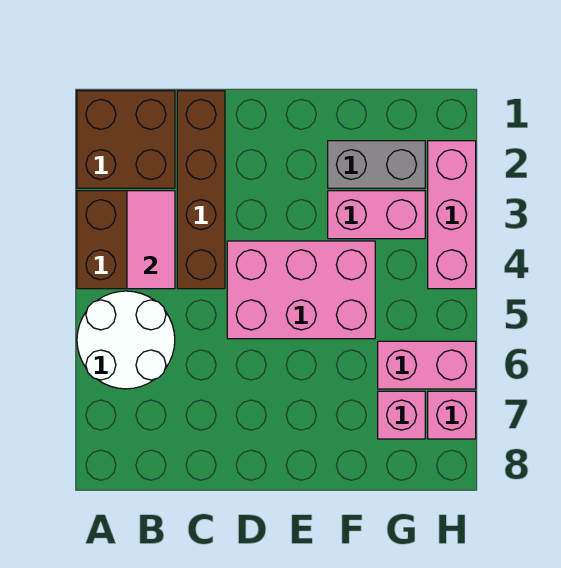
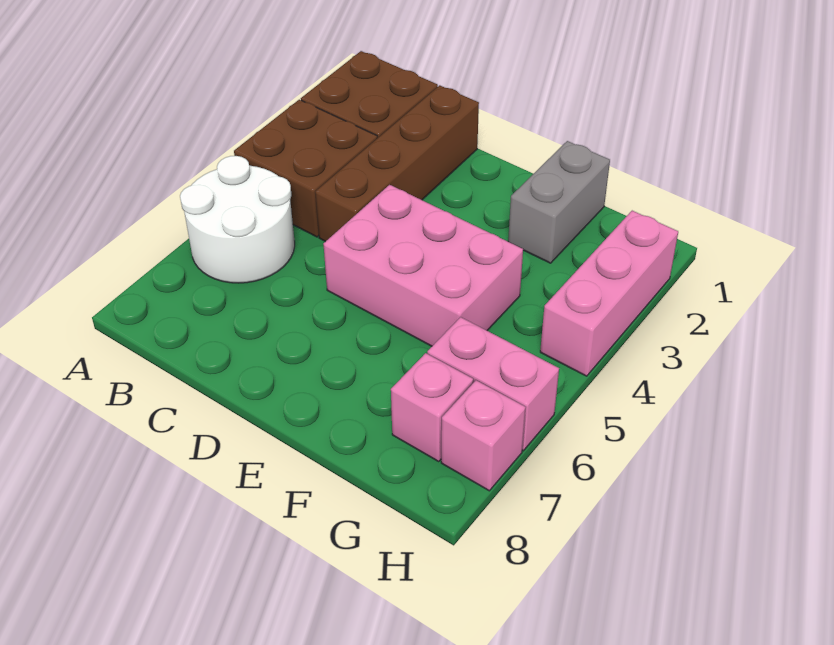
pink 1x2 tile [127,191,175,289] -> none
grey 1x2 brick [328,141,425,188] -> grey 1x2 brick turned to [508,141,610,263]
pink 1x2 brick [328,191,425,239] -> none

